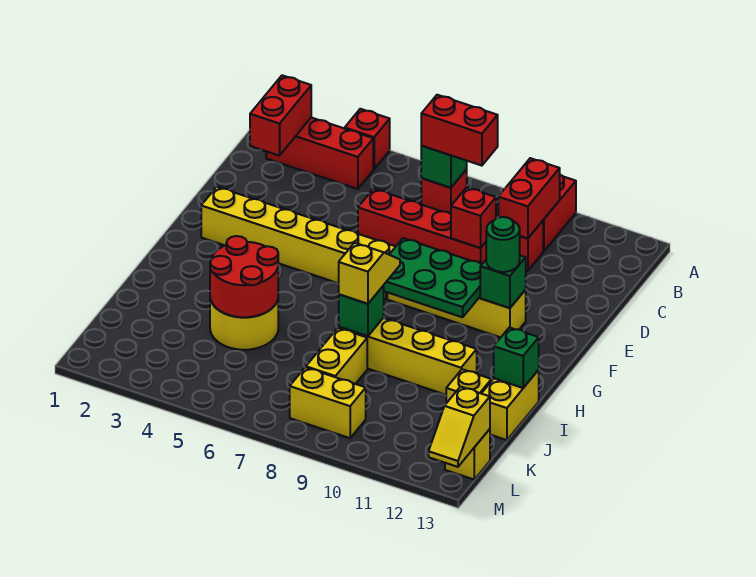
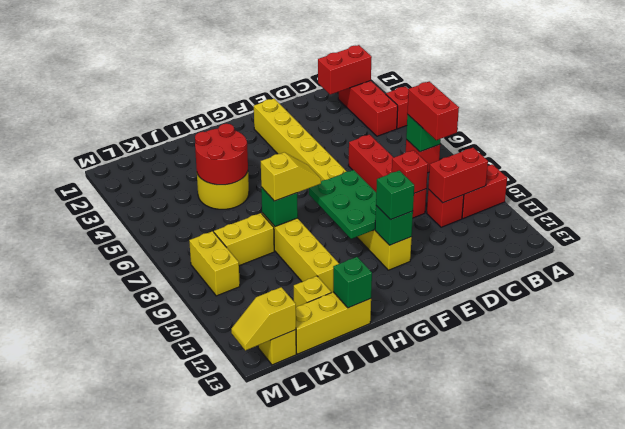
green 1x1 round brick [486,217,520,272] -> green 1x1 brick [376,170,414,220]
yellow 1x2 brick [481,370,539,440] -> yellow 1x3 brick [296,292,371,354]

